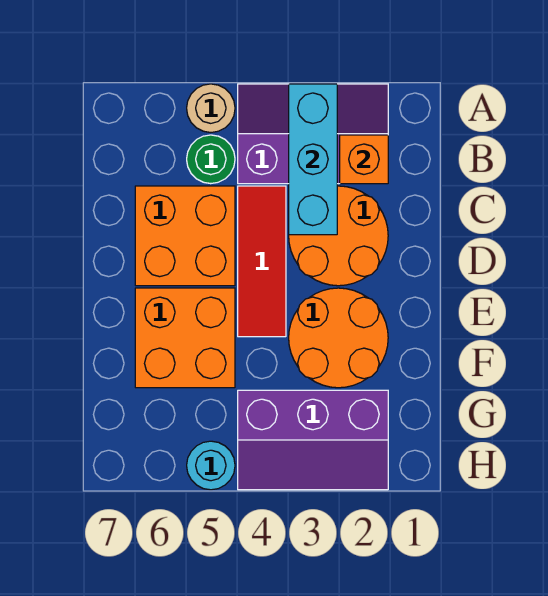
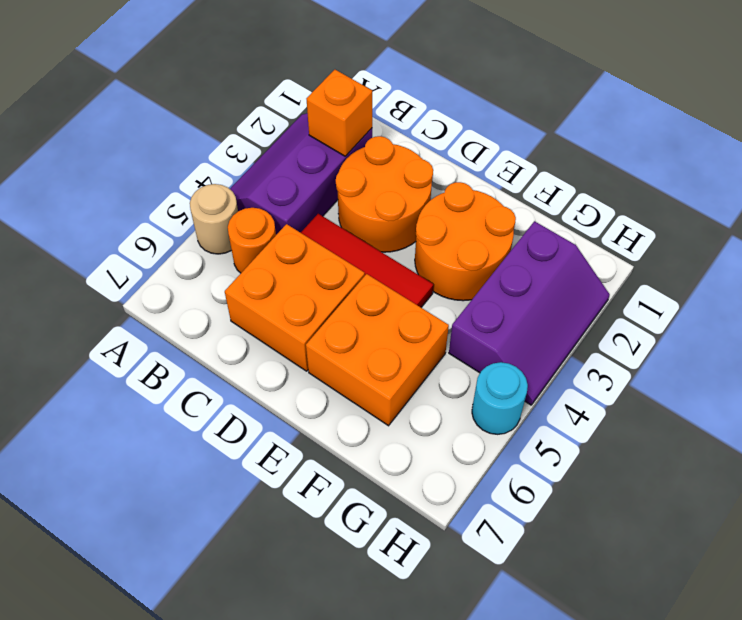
cyan 1x3 brick [289,84,337,235] -> none
green 1x1 round brick [187,135,235,184] -> orange 1x1 round brick [228,208,276,273]

